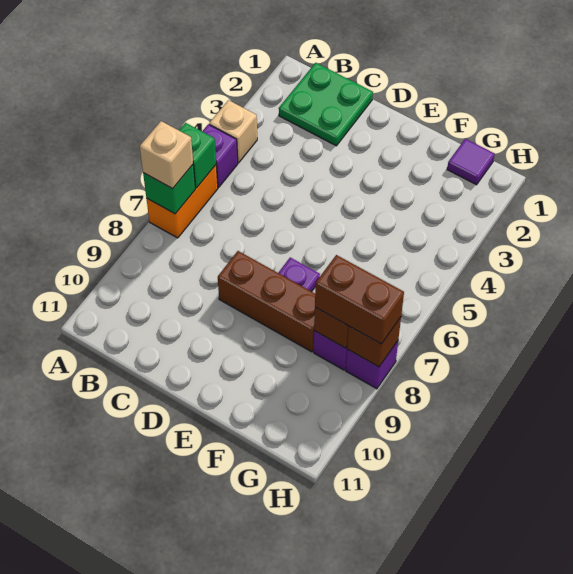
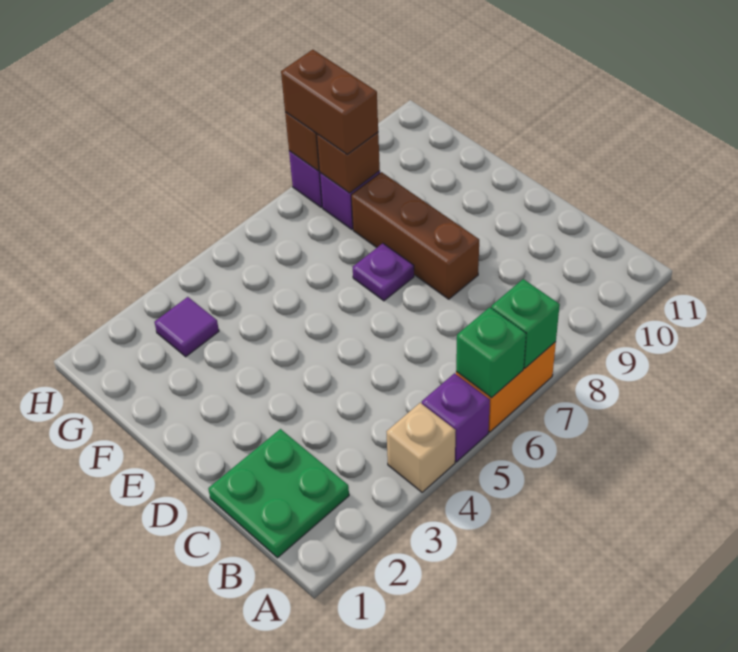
tan 1x1 brick [140,121,193,189] -> none
purple 1x1 tile [447,139,495,185] -> purple 1x1 tile moved to [155,297,219,357]

